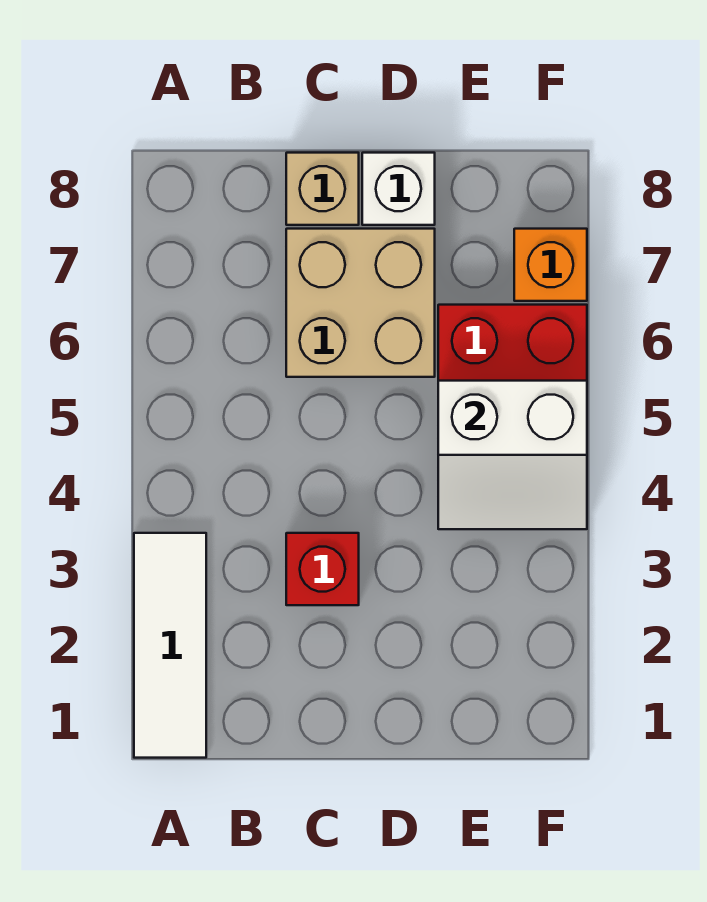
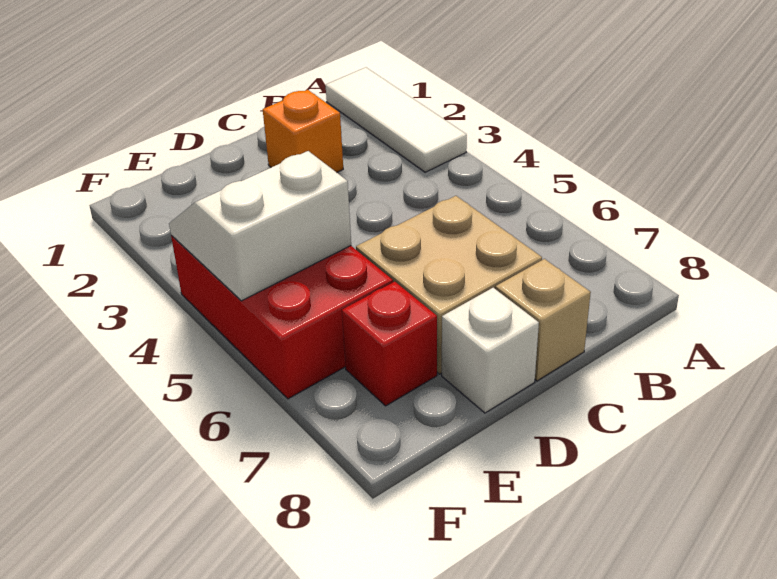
red 1x1 brick [286,533,359,605] -> red 1x1 brick moved to [342,282,437,406]
orange 1x1 brick [514,229,587,301] -> orange 1x1 brick moved to [263,90,343,172]

